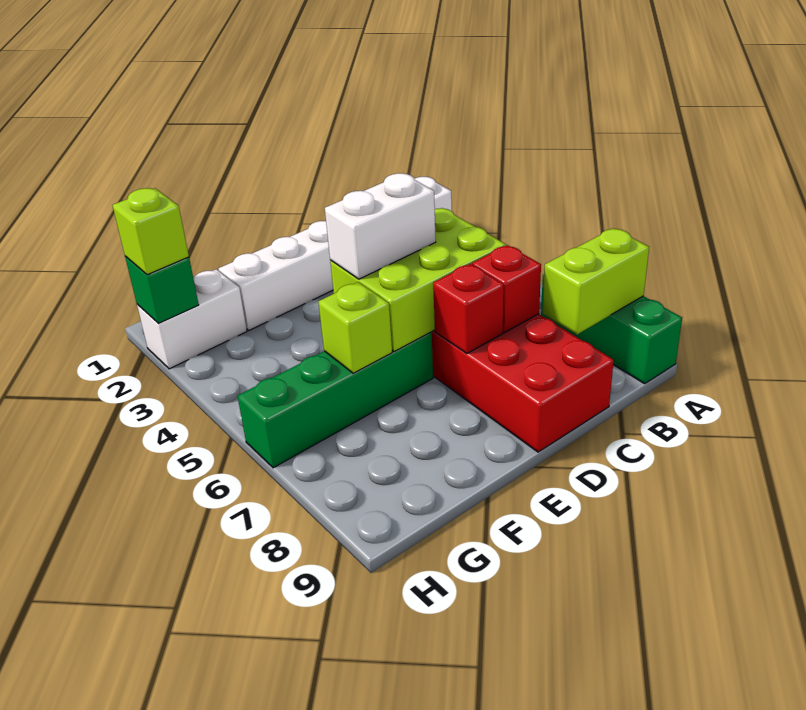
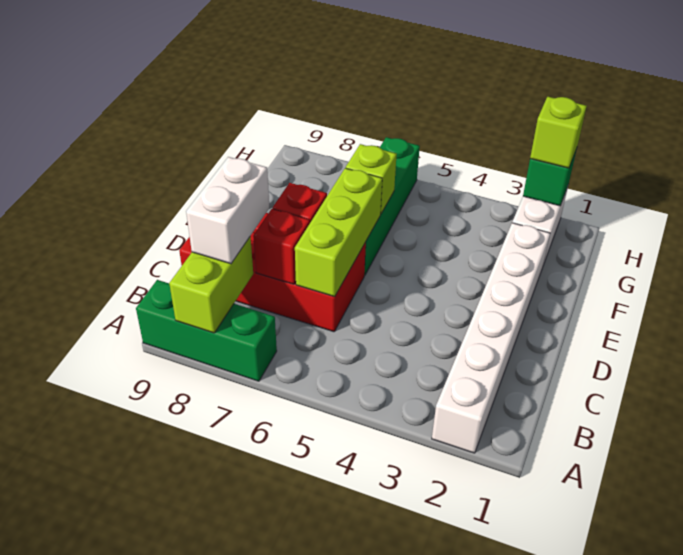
lime 2x3 brick [330,208,506,351] -> lime 1x3 brick [295,168,382,297]
white 1x2 brick [325,173,436,279] -> white 1x2 brick moved to [186,157,269,264]

